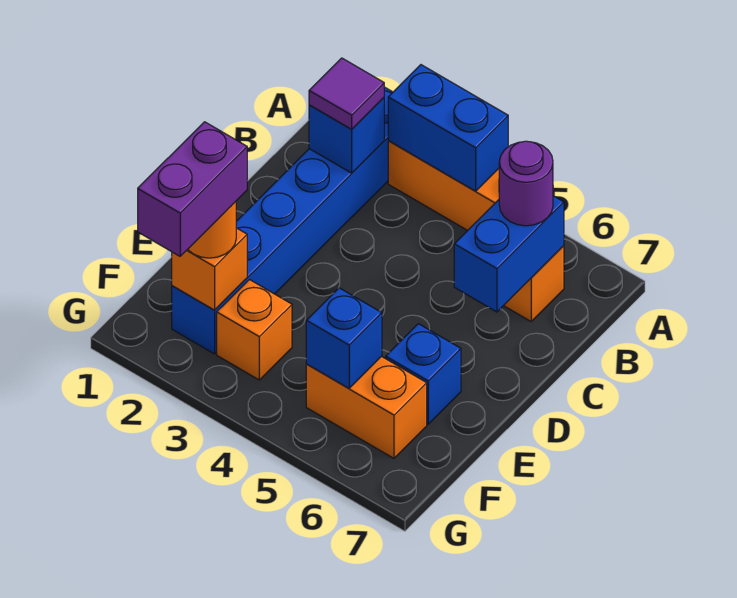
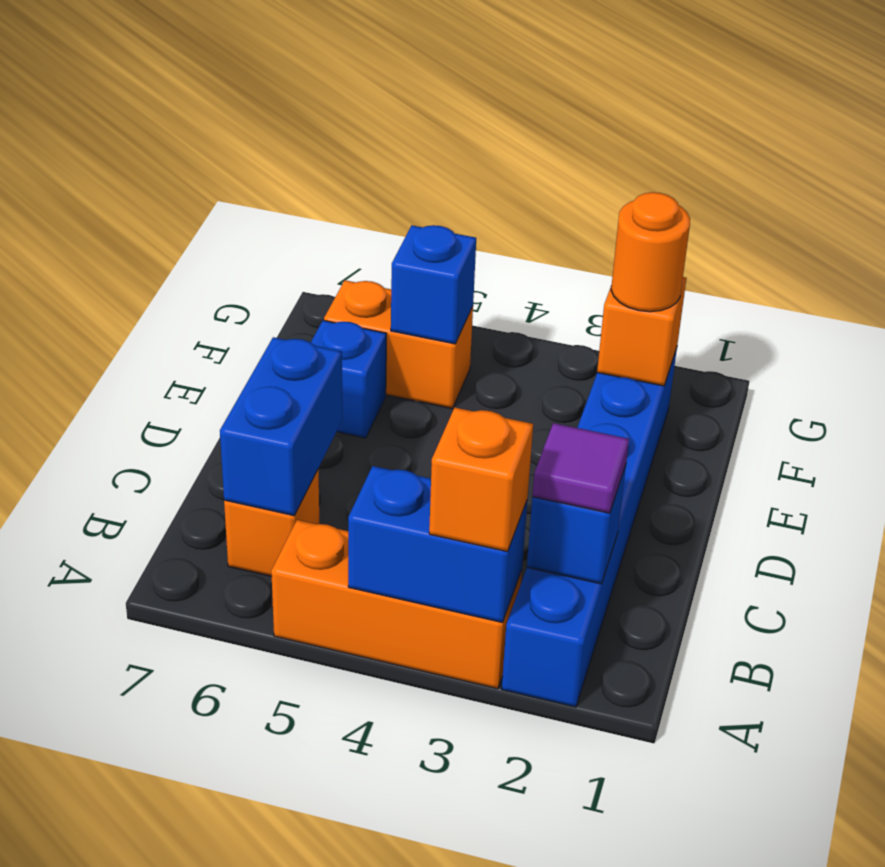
purple 1x1 round brick [499,141,553,226] -> none
purple 1x2 brick [138,122,247,256] -> none
orange 1x1 brick [217,280,292,380] -> orange 1x1 brick moved to [429,408,533,552]

